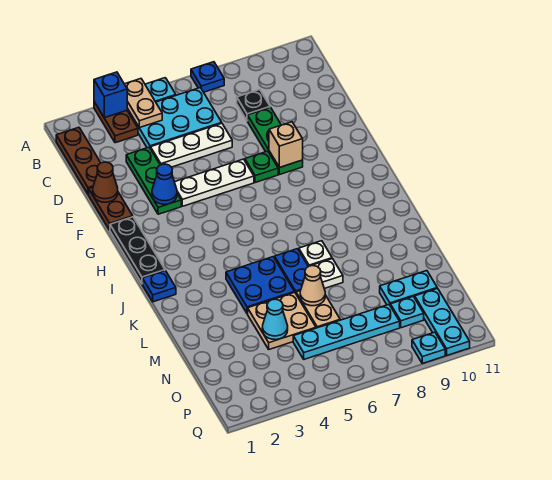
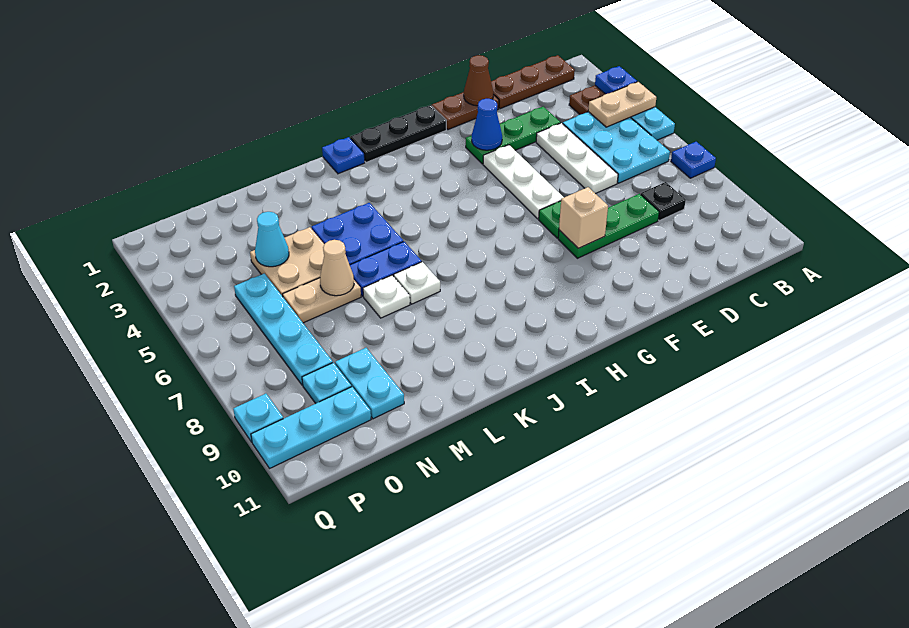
blue 1x1 brick [94,72,127,118] -> blue 1x1 plate [595,66,637,94]

